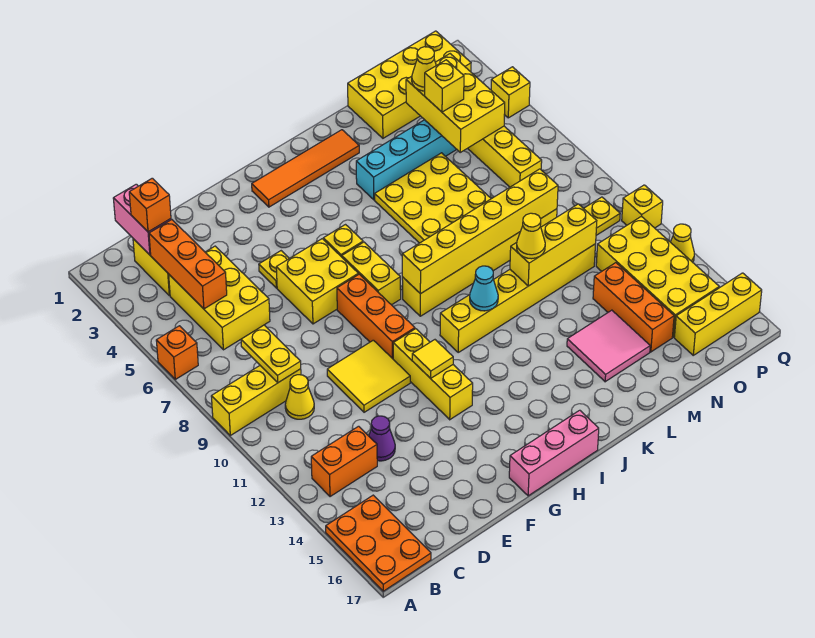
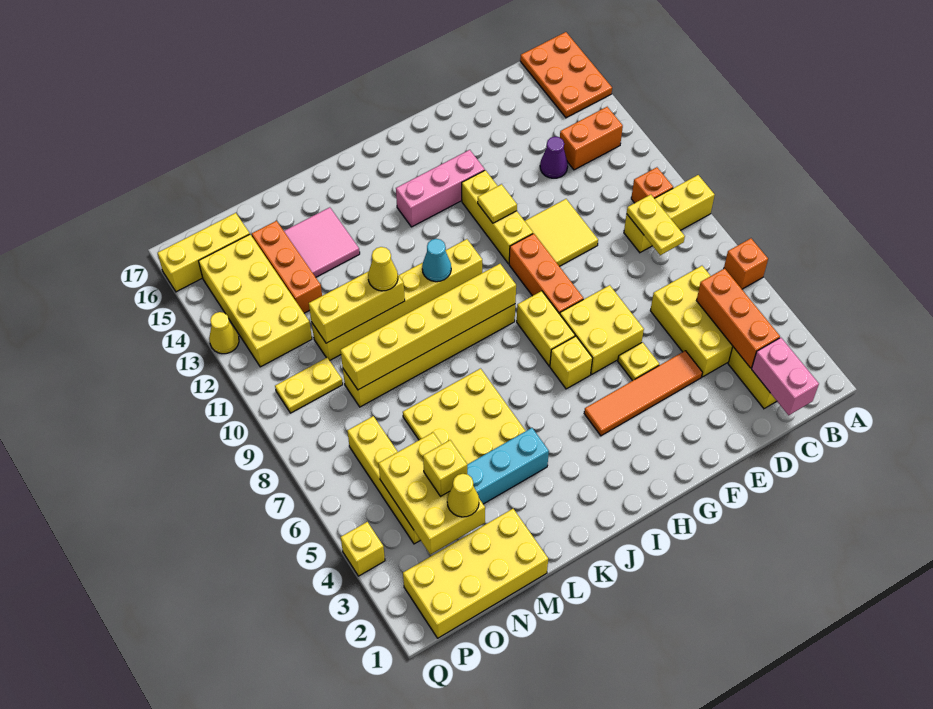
orange 1x1 brick [129,178,171,232] -> orange 1x1 brick moved to [631,167,673,203]
yellow 1x1 cone [285,375,314,419] -> none
pink 1x3 brick [509,410,599,496] -> pink 1x3 brick moved to [396,150,485,227]
orange 1x4 tile [252,130,359,207] -> orange 1x4 tile moved to [584,351,702,436]
yellow 1x1 brick [622,185,663,228] -> none

